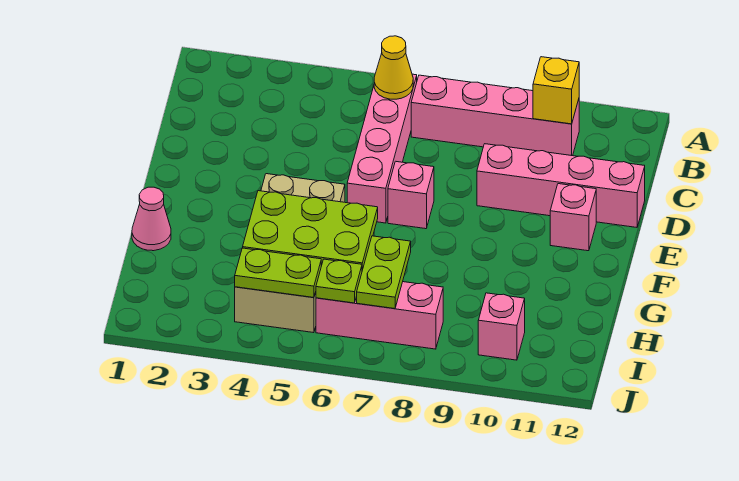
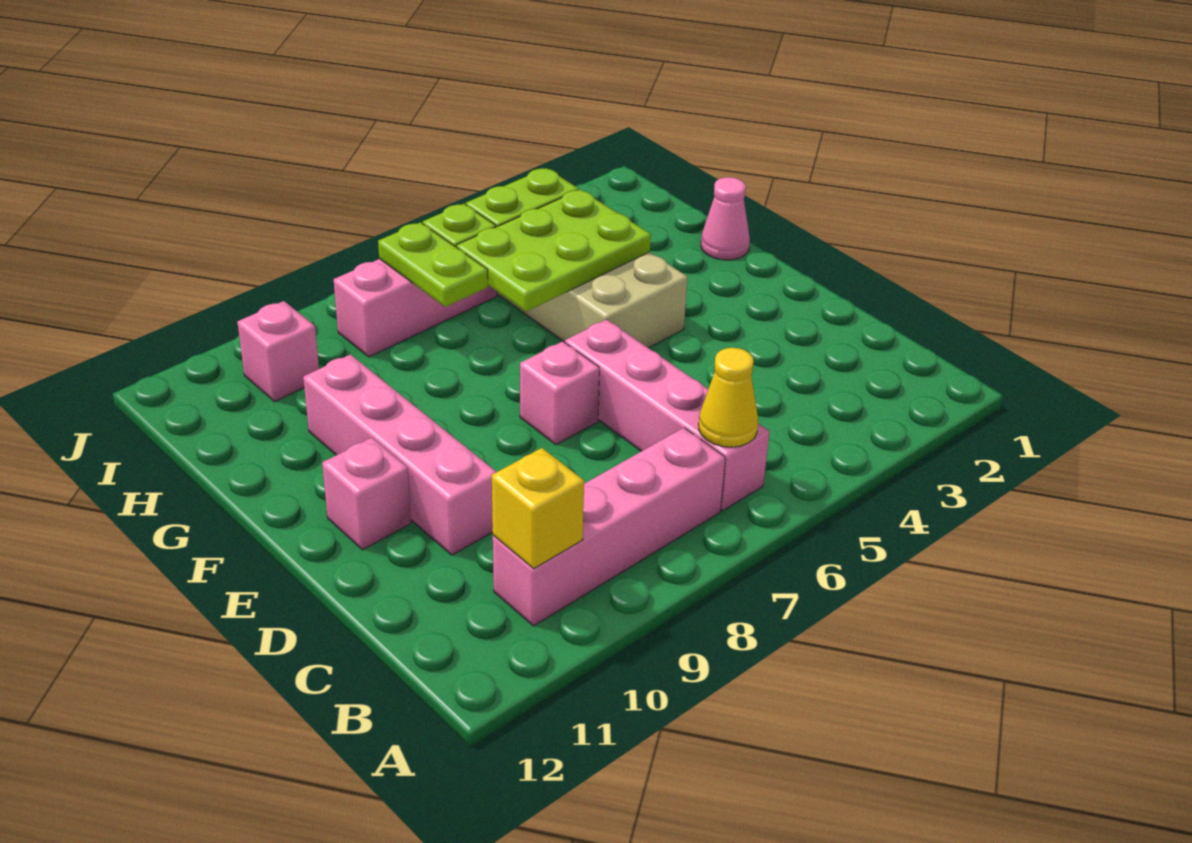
pink 1x4 brick [477,144,645,227] -> pink 1x4 brick turned to [303,354,496,555]

